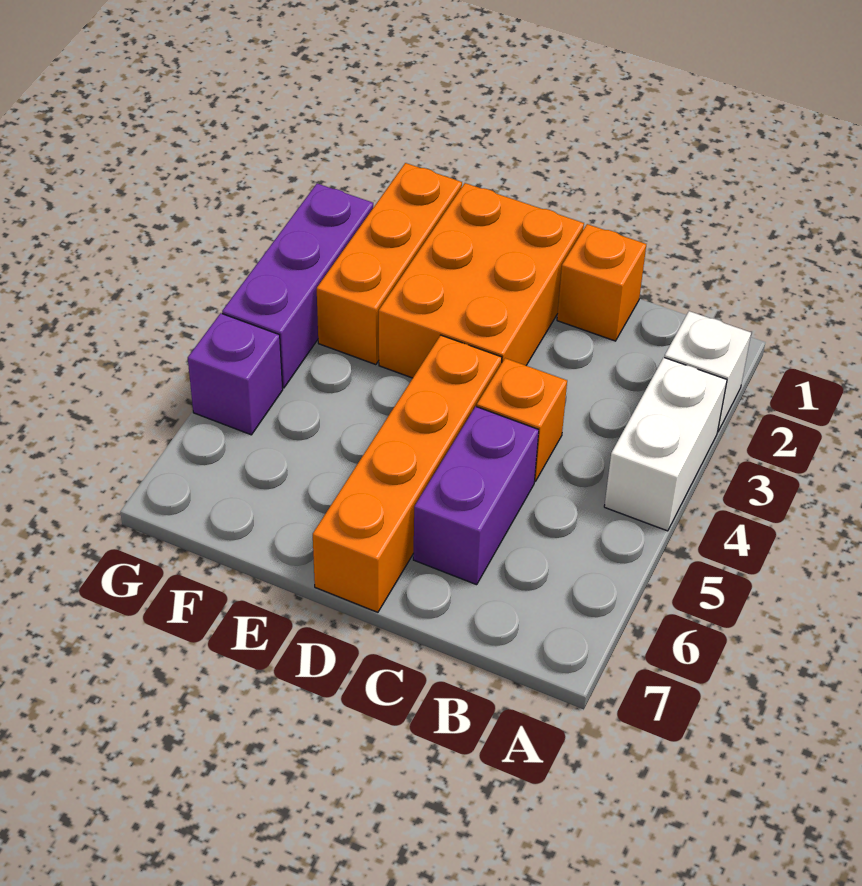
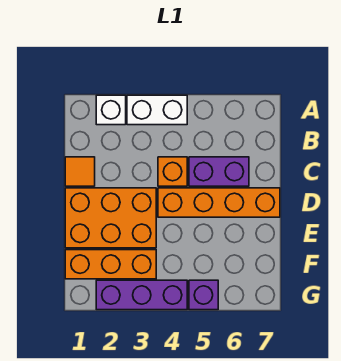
orange 1x1 brick [557,224,646,341] -> orange 1x1 tile [65,157,95,186]

